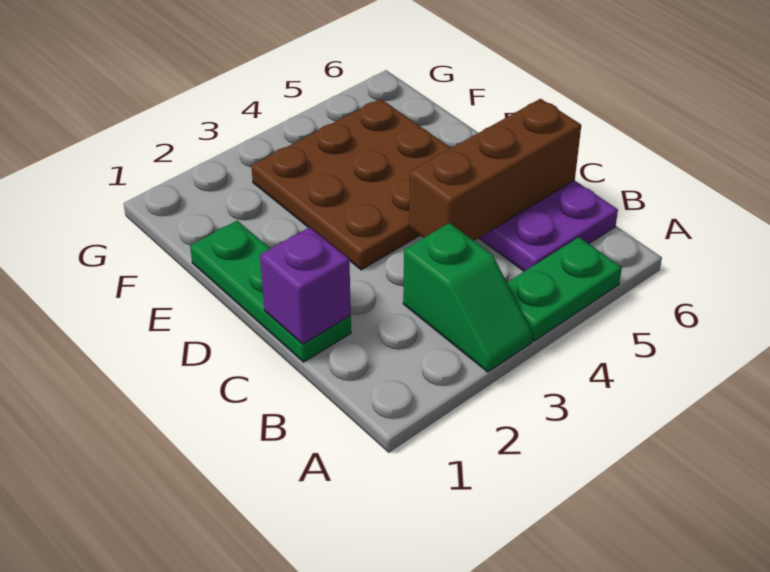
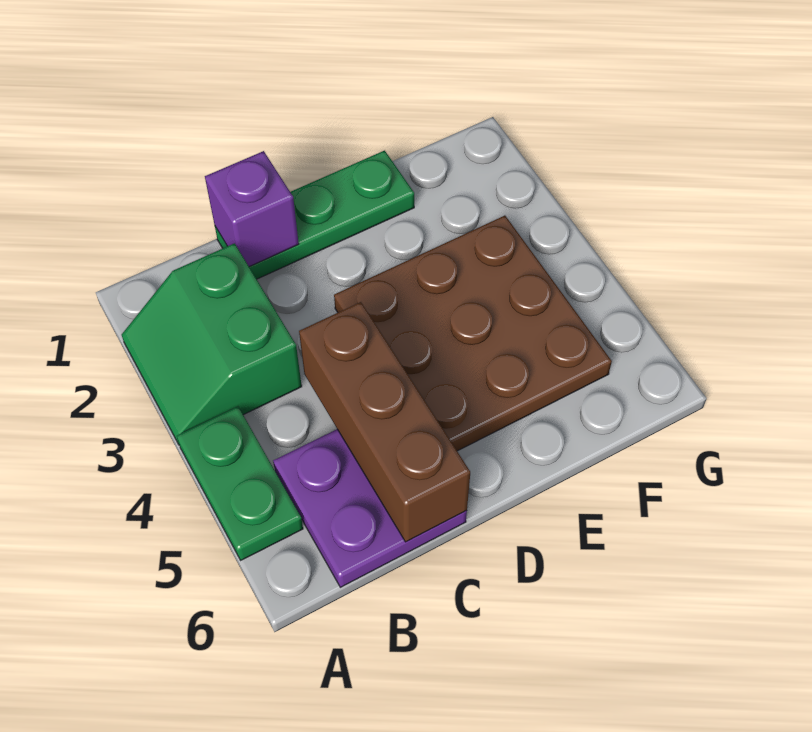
green 1x2 slope [403,223,533,372] -> green 2x2 slope [122,243,302,444]

